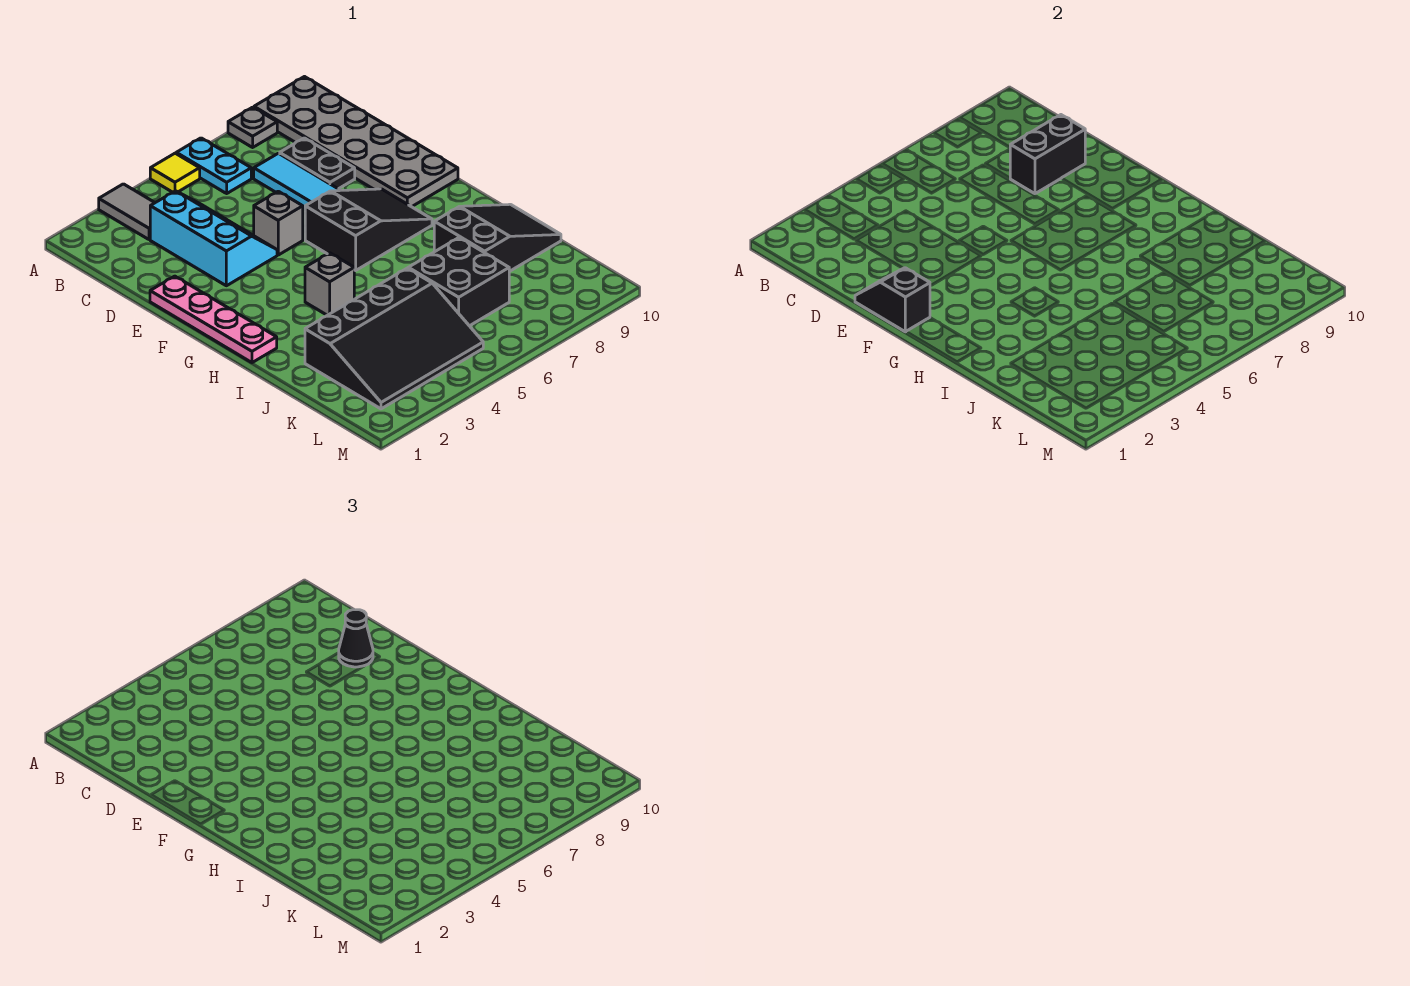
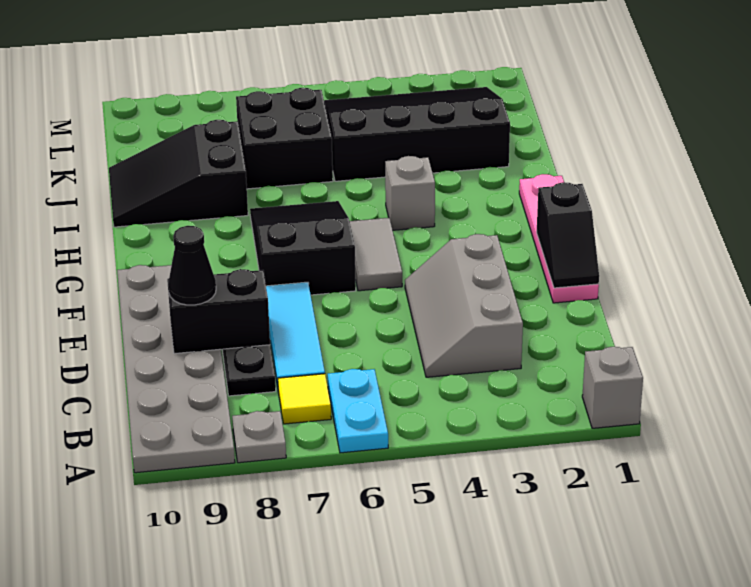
grey 1x2 tile [99,184,155,240] -> grey 1x2 tile moved to [350,218,402,291]
yellow 1x1 tile [150,153,200,192] -> yellow 1x1 tile moved to [278,374,331,424]
cyan 2x3 slope [150,191,277,286] -> grey 2x3 slope [405,234,523,377]
grey 1x1 brick [254,191,303,255] -> grey 1x1 brick moved to [582,347,643,428]
black 2x3 slope [305,189,432,270] -> black 2x3 slope turned to [250,201,356,295]

